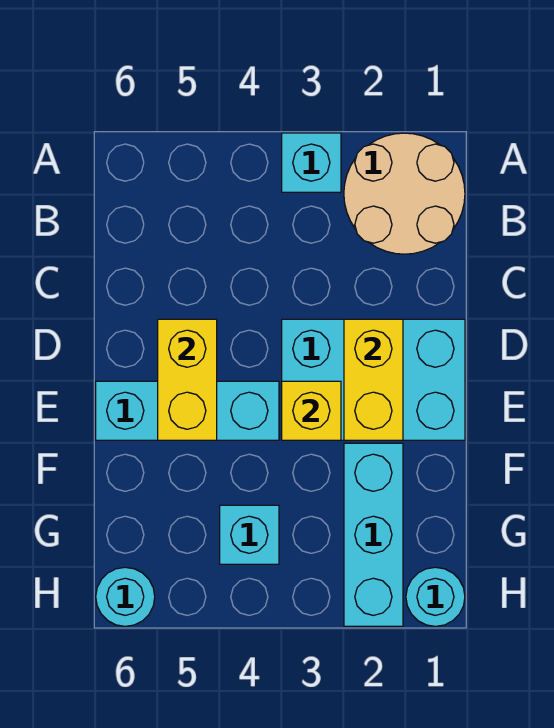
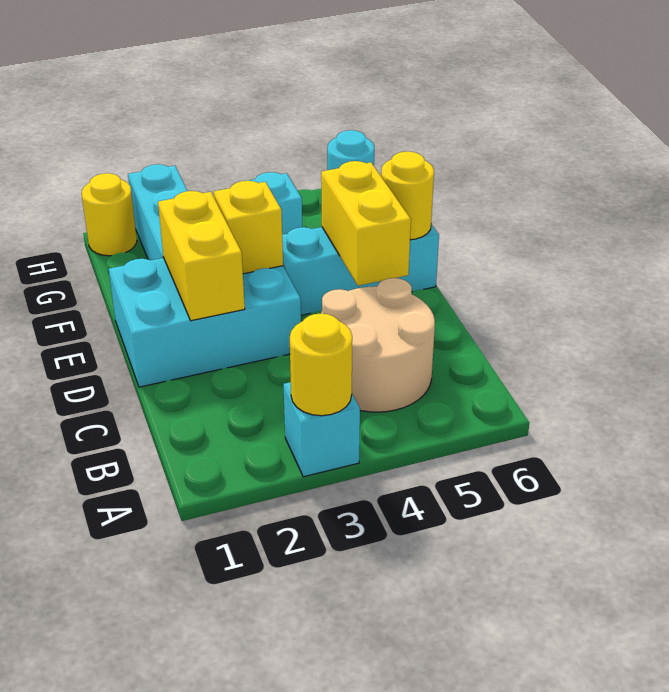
tan 2x2 round brick [344,133,465,254] -> tan 2x2 round brick moved to [321,278,435,412]
none -> yellow 1x1 round brick [290,313,352,416]
none -> yellow 1x1 round brick [381,151,434,240]
cyan 1x1 round brick [406,567,465,626] -> yellow 1x1 round brick [82,173,137,256]

